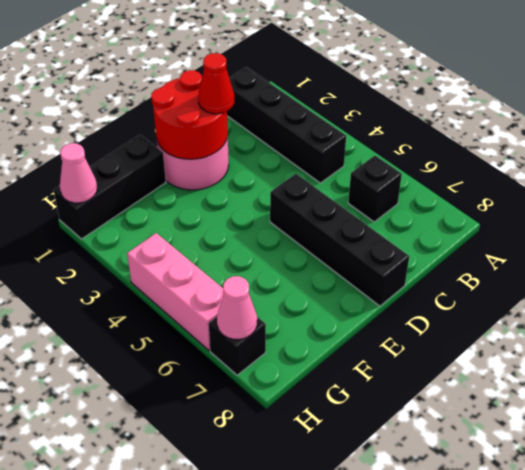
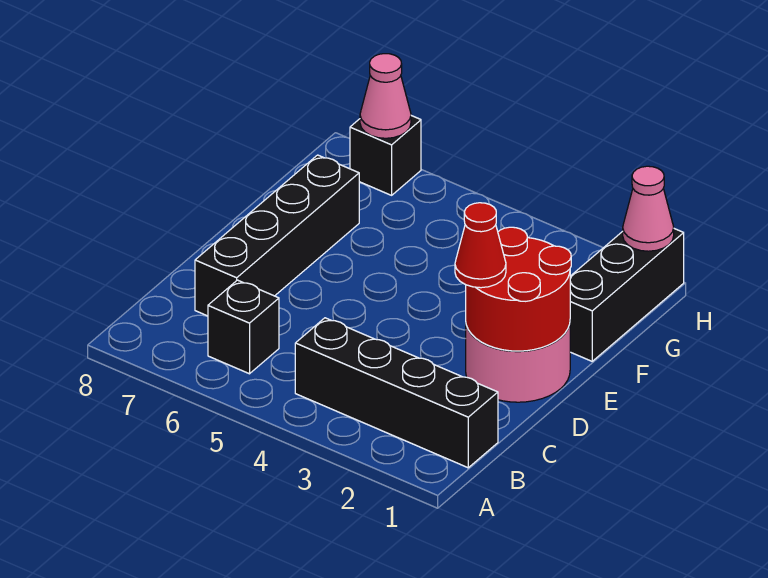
black 1x4 brick [270,174,409,306] -> black 1x4 brick turned to [195,155,359,316]
pink 1x3 brick [127,233,223,351] -> none

